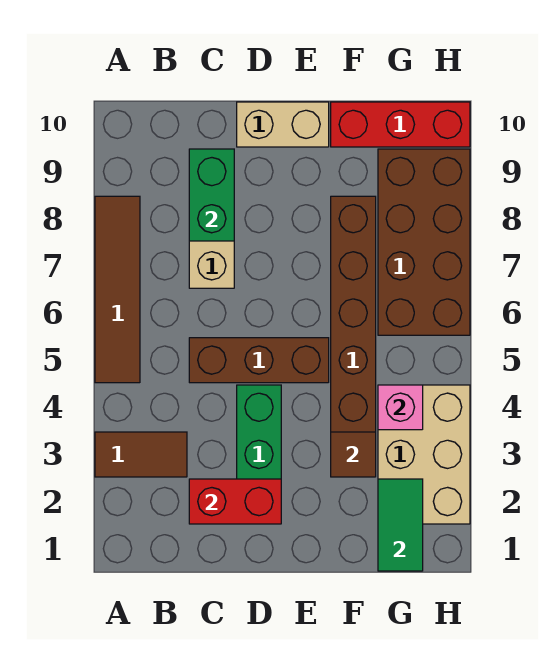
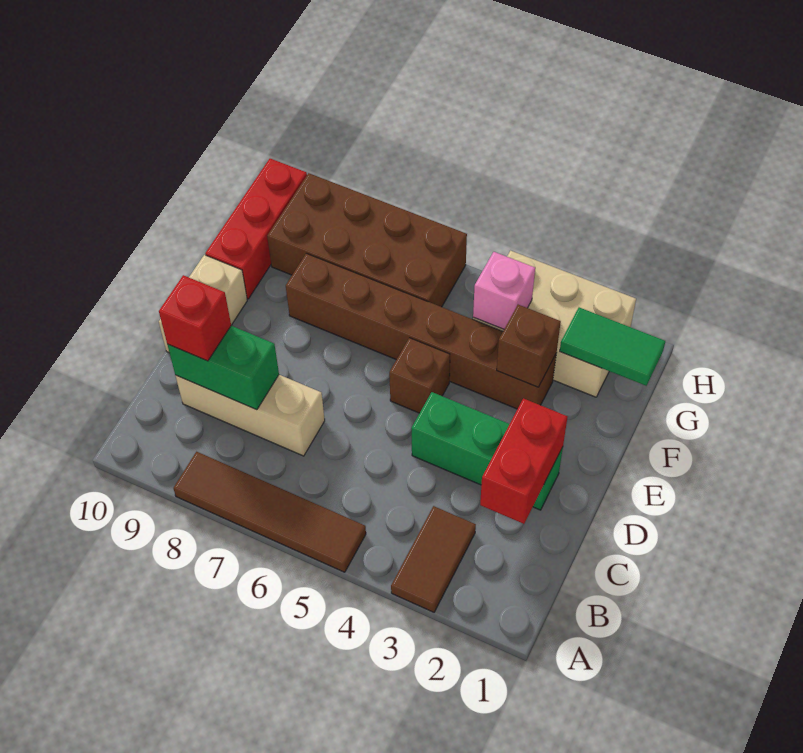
brown 1x3 brick [189,338,329,383] -> brown 1x1 brick [389,338,450,413]
none -> red 1x1 brick [159,275,231,361]
brown 1x1 tile [331,432,376,477] -> brown 1x1 brick [497,305,561,387]

